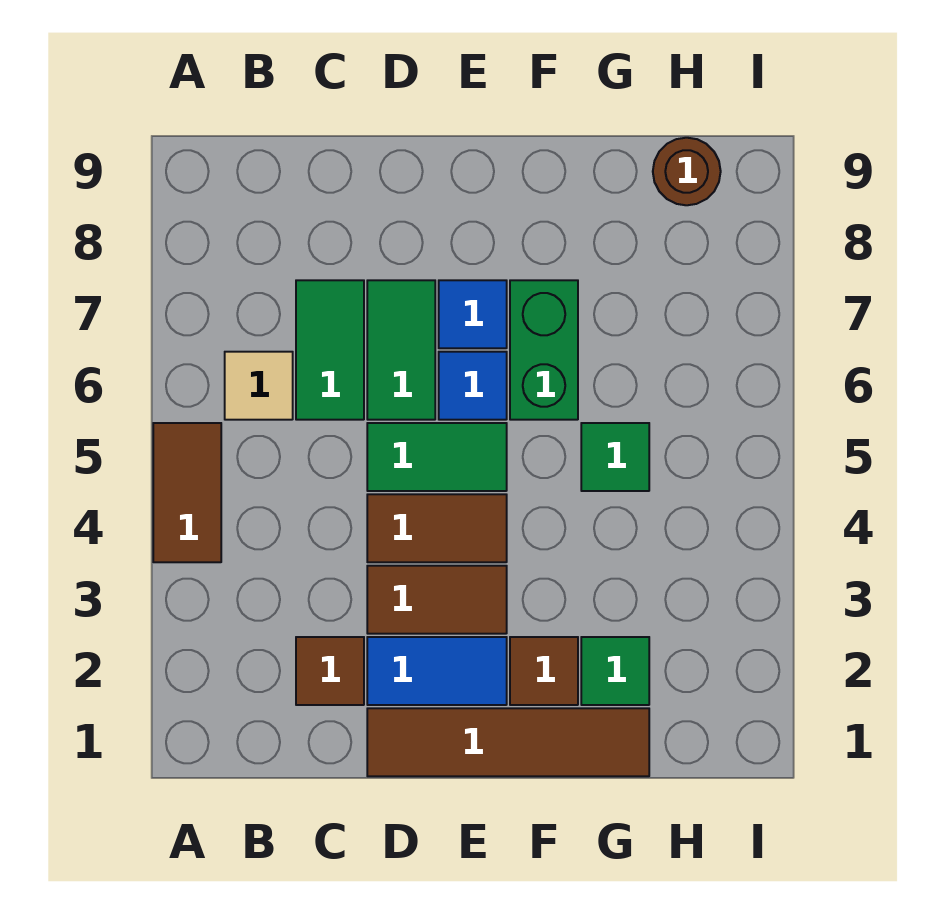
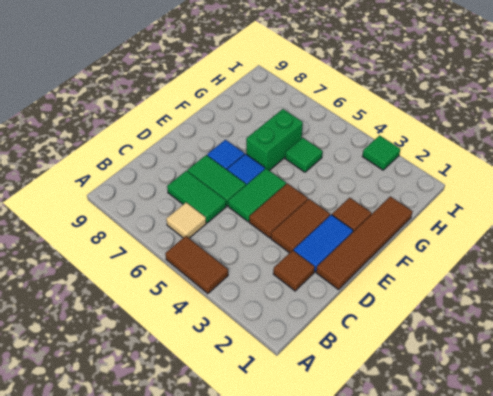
green 1x2 brick [510,280,578,420] -> green 1x2 brick turned to [246,109,303,171]
green 1x1 tile [581,637,649,705] -> green 1x1 tile moved to [362,135,400,170]
brown 1x1 round brick [653,138,721,205] -> none

